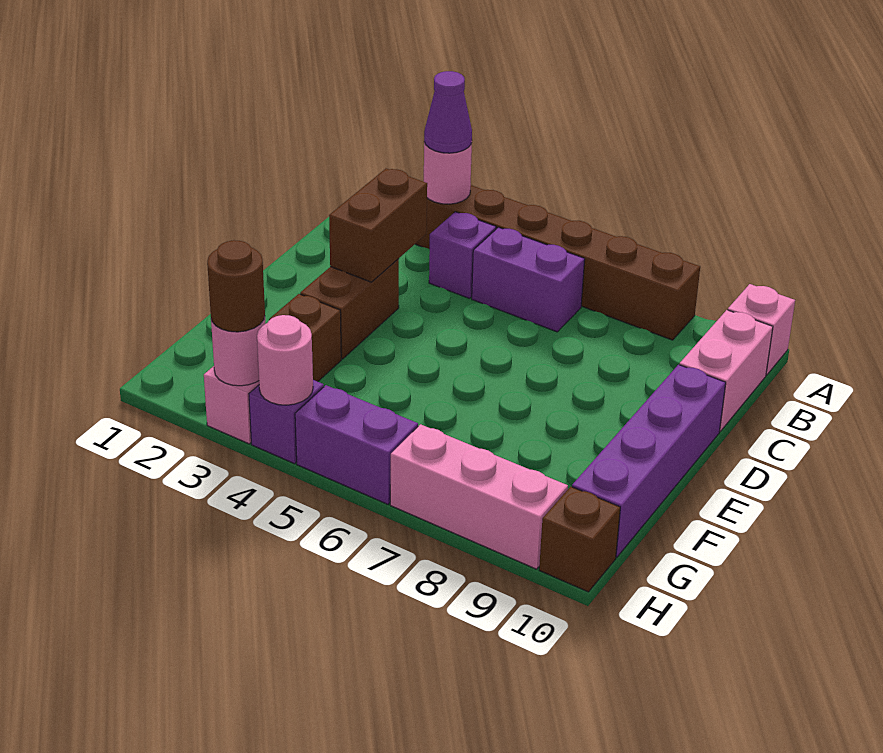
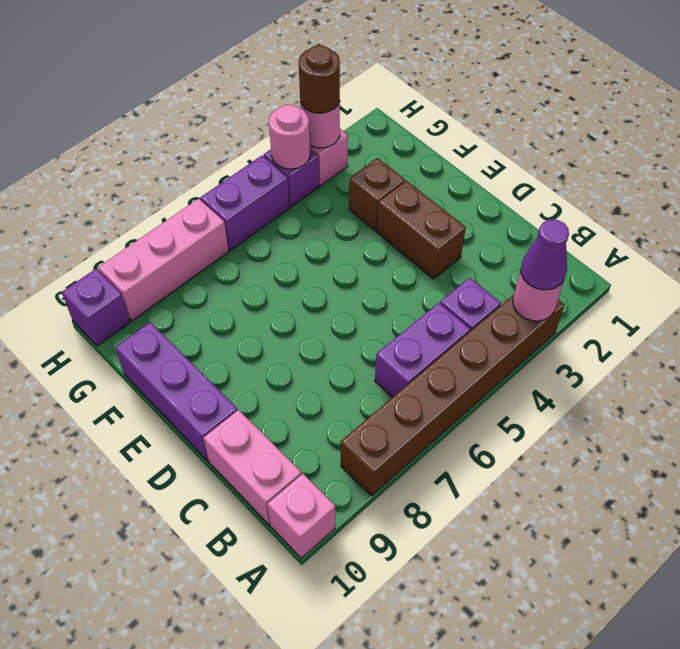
brown 1x2 brick [329,168,427,282] -> none
purple 1x4 brick [572,365,726,557] -> purple 1x3 brick [115,322,237,461]
brown 1x1 brick [539,487,620,592] -> purple 1x1 brick [62,269,130,346]

